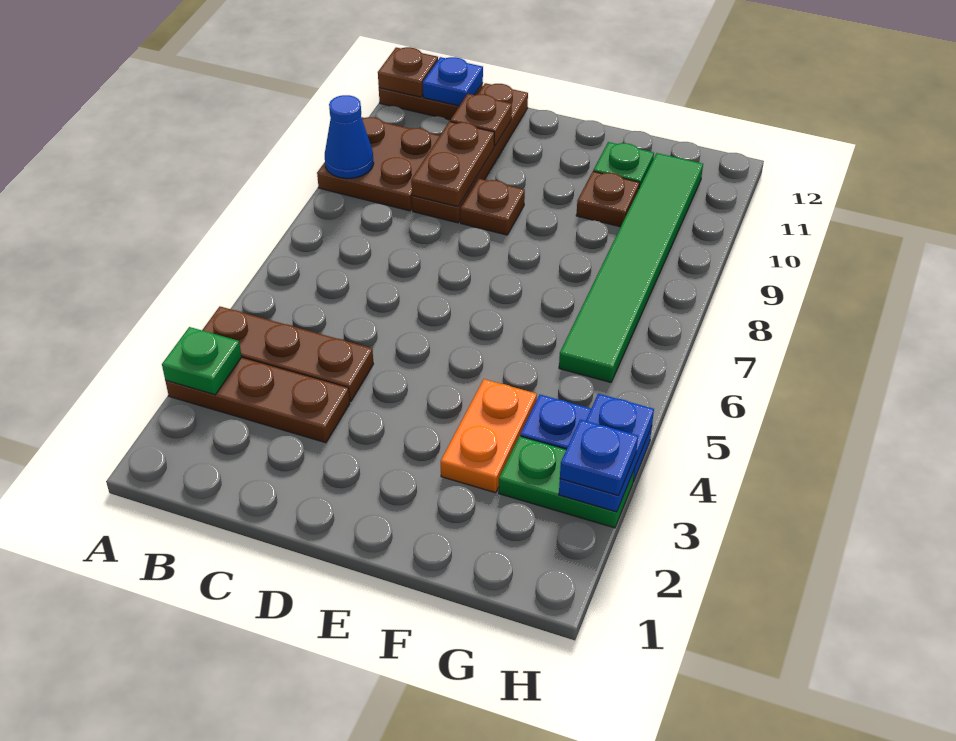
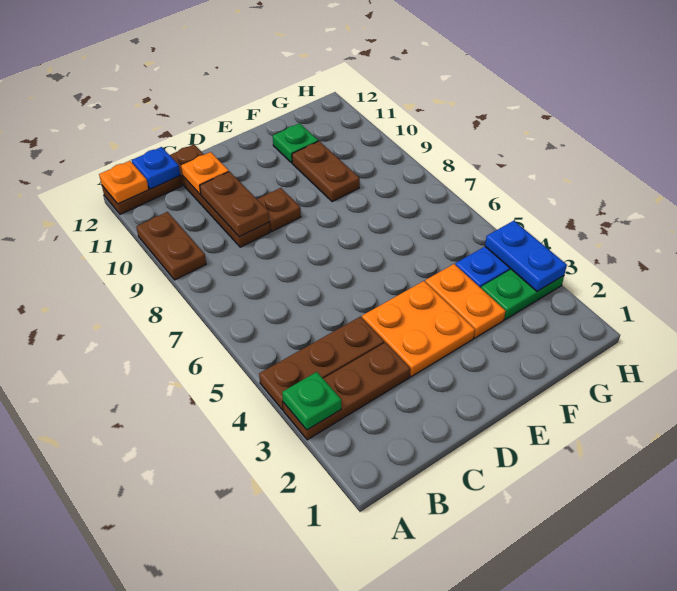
brown 2x2 plate [317,117,440,211] -> brown 1x2 plate [136,212,206,280]
blue 1x1 cone [325,95,374,179] -> none
brown 1x1 plate [378,47,438,97] -> orange 1x1 plate [99,161,149,204]
brown 1x1 plate [450,94,512,146] -> orange 1x1 plate [181,152,229,195]
none -> orange 2x2 plate [362,281,475,377]
brown 1x1 plate [576,171,640,227] -> brown 1x2 plate [292,141,360,202]
green 1x6 tile [559,153,703,382] -> none
blue 1x1 plate [560,419,638,496] -> none

